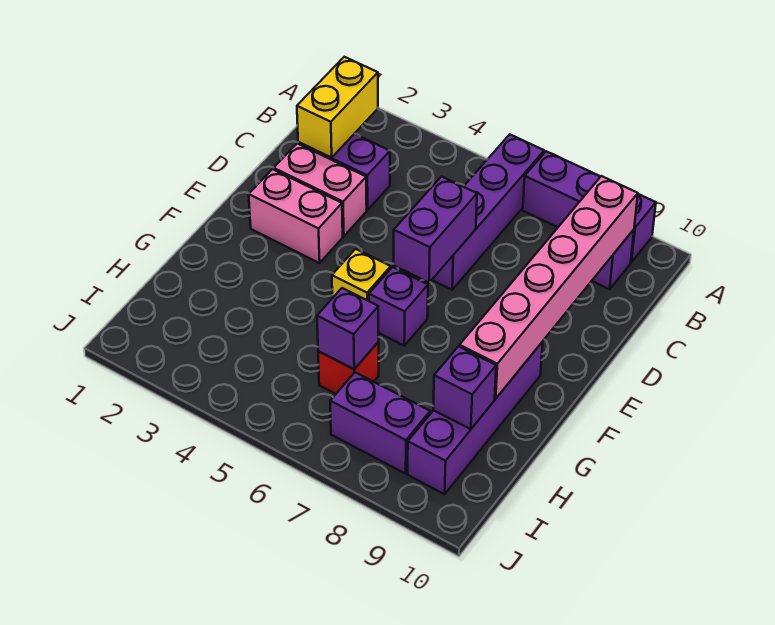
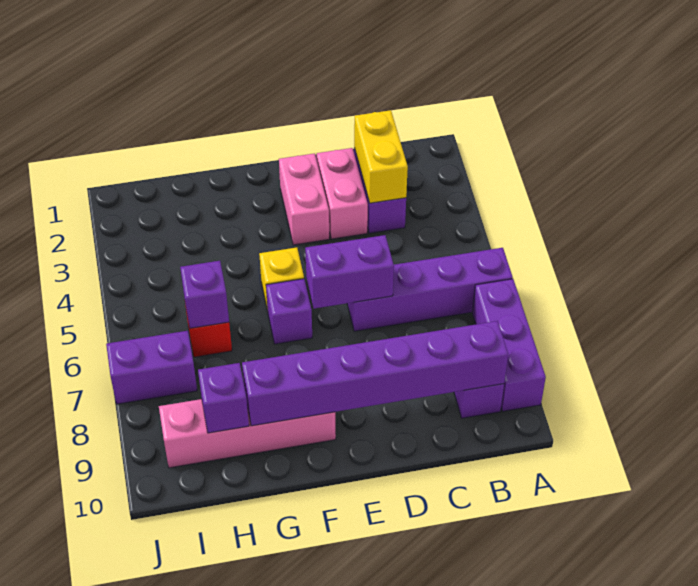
yellow 1x2 brick [297,57,378,158] -> yellow 1x2 brick turned to [354,110,408,203]
pink 1x6 brick [460,176,638,399] -> purple 1x6 brick [242,321,508,426]
purple 1x4 brick [408,342,543,494] -> pink 1x4 brick [159,399,336,468]
purple 1x2 brick [330,372,430,474] -> purple 1x2 brick turned to [106,331,197,404]

